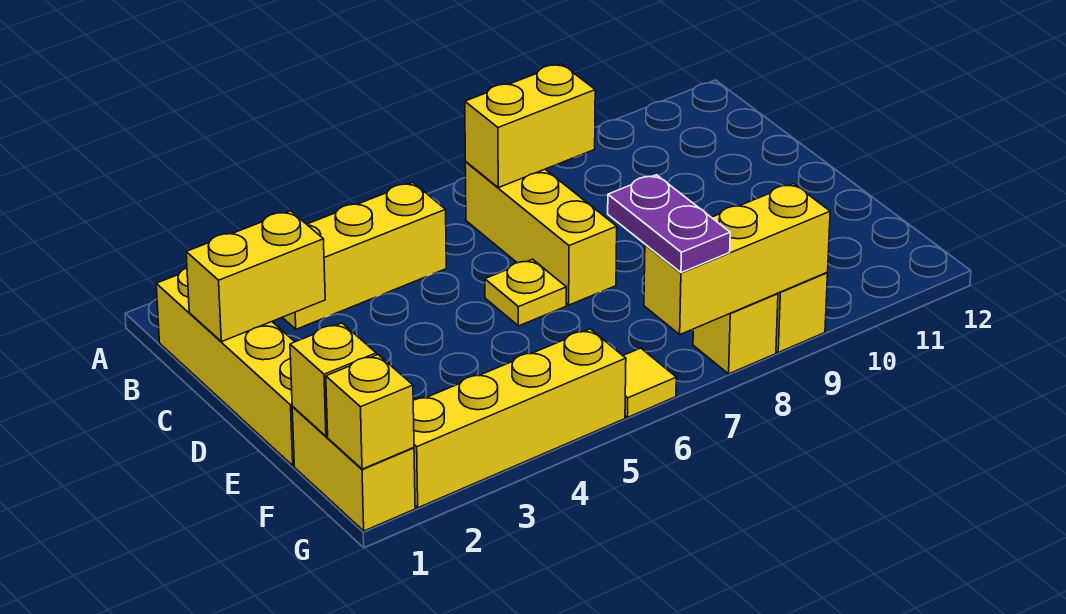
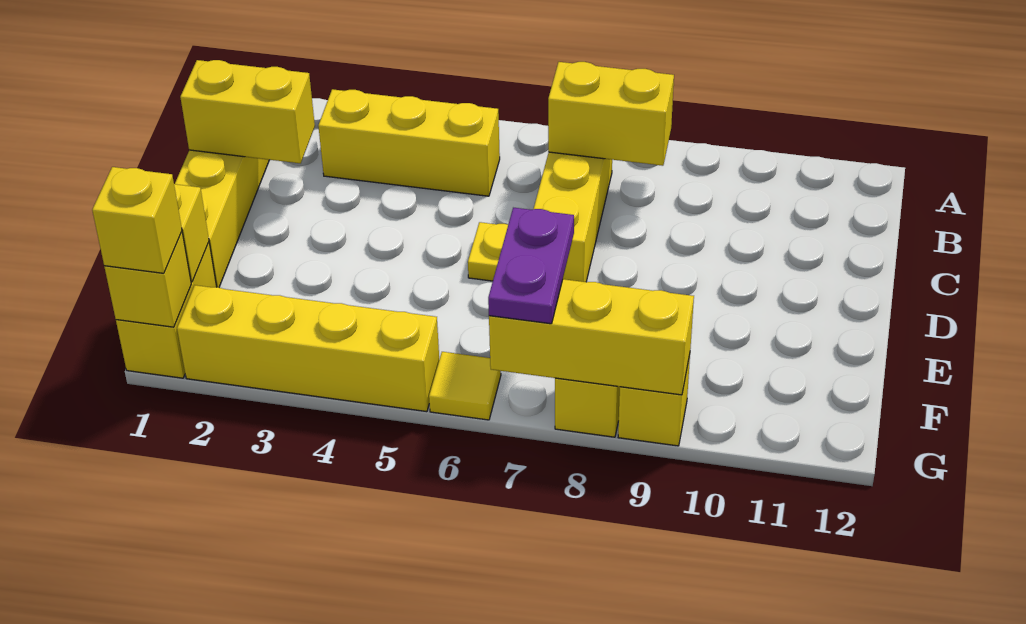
none -> yellow 1x1 brick [92,167,182,273]

